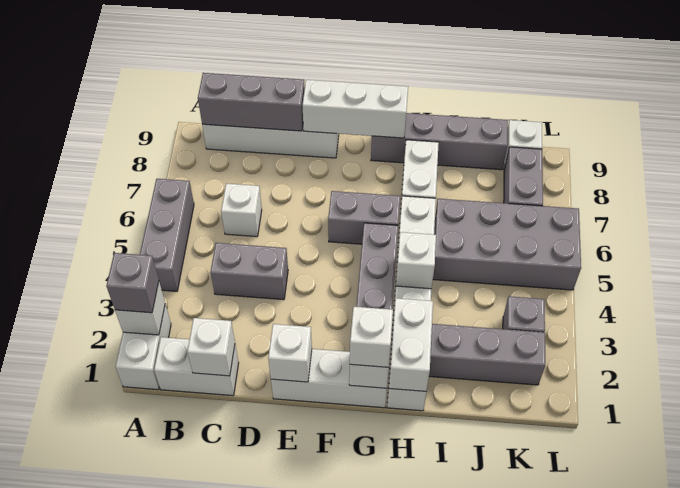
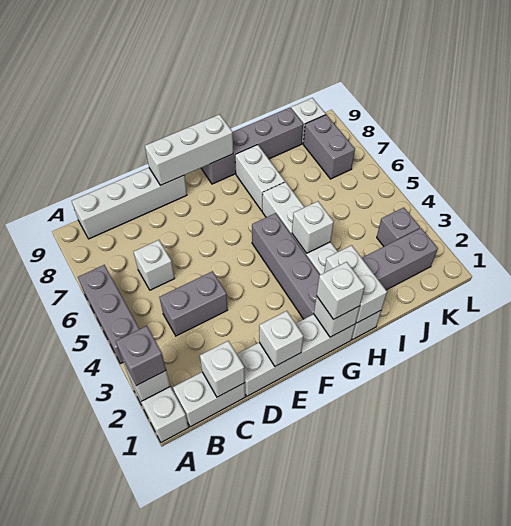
grey 1x3 brick [198,73,305,131] -> none
white 1x3 brick [271,349,387,408] -> white 1x4 brick [237,314,355,396]
grey 1x2 brick [328,191,400,244] -> none
grey 2x4 brick [433,199,581,290] -> none

